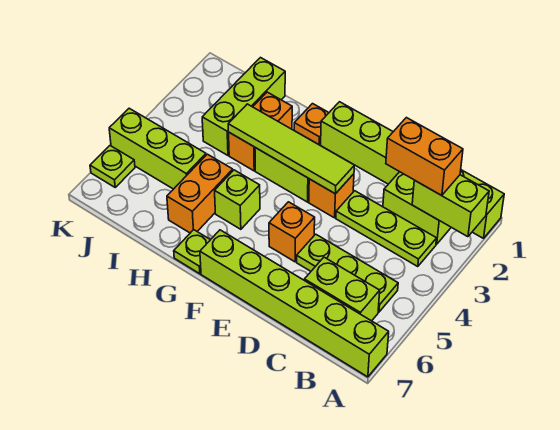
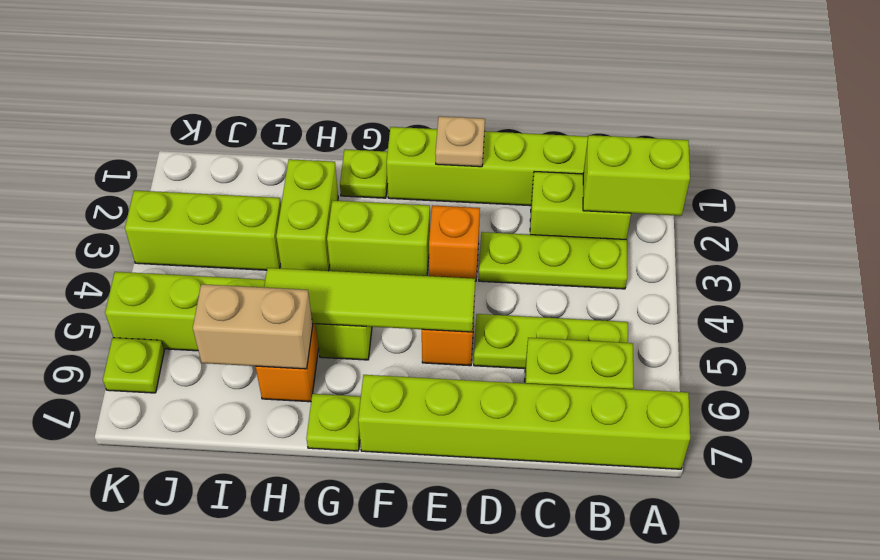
orange 1x2 brick [386,118,463,196] -> none
none -> tan 1x1 plate [435,116,485,167]
lime 1x4 tile [228,104,354,194] -> lime 1x4 tile moved to [264,268,475,332]
orange 1x1 plate [294,104,329,145] -> lime 1x1 plate [340,149,388,198]
orange 1x2 brick [229,92,292,171] -> lime 1x2 brick [276,159,338,271]
none -> tan 1x2 brick [193,284,313,369]
lime 1x3 brick [202,58,285,155] -> lime 1x3 brick turned to [125,190,281,270]

